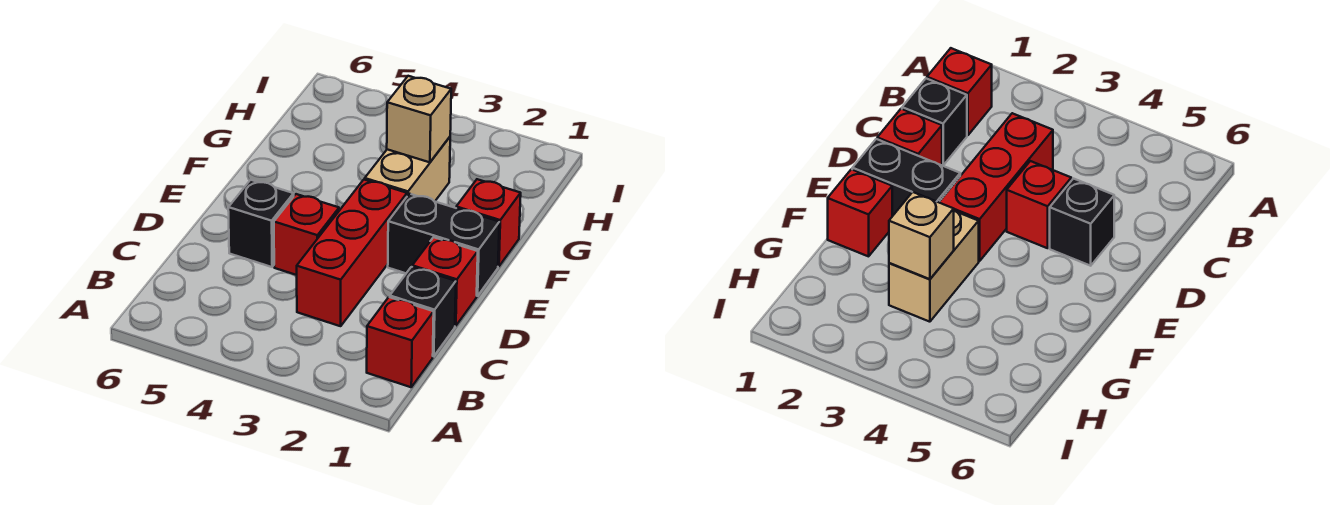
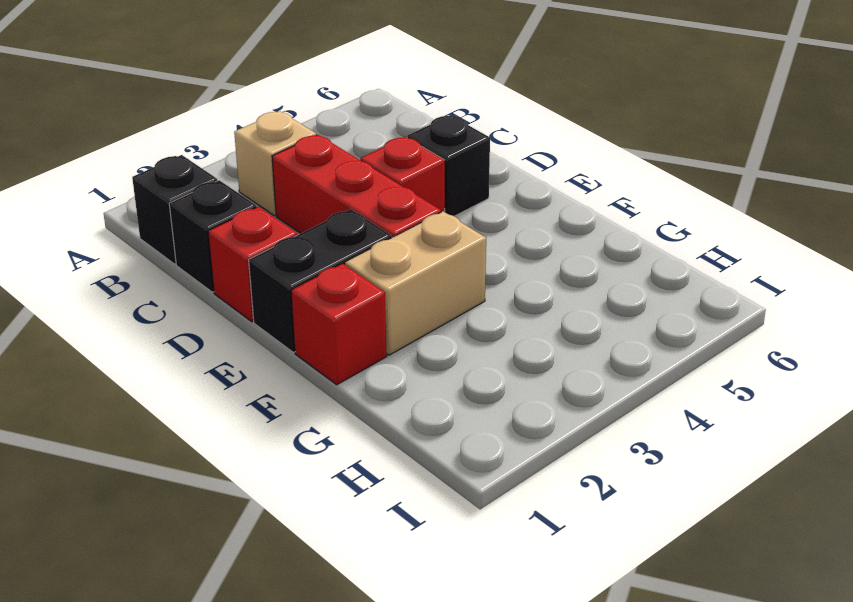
red 1x1 brick [367,297,434,387] -> black 1x1 brick [132,155,218,264]
tan 1x2 brick [365,137,450,202] -> tan 1x2 brick turned to [345,211,486,355]
tan 1x1 brick [387,76,451,162] -> tan 1x1 brick moved to [234,111,316,216]

